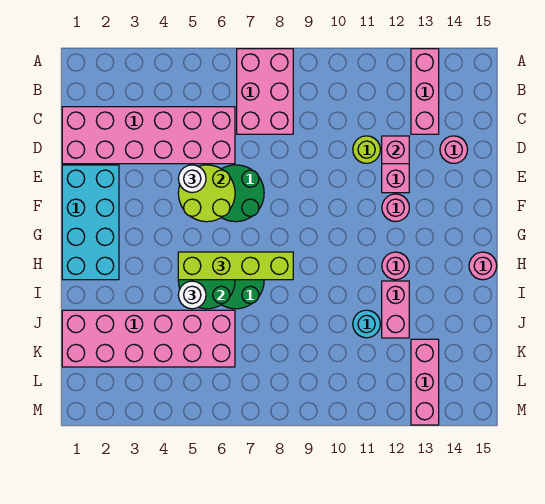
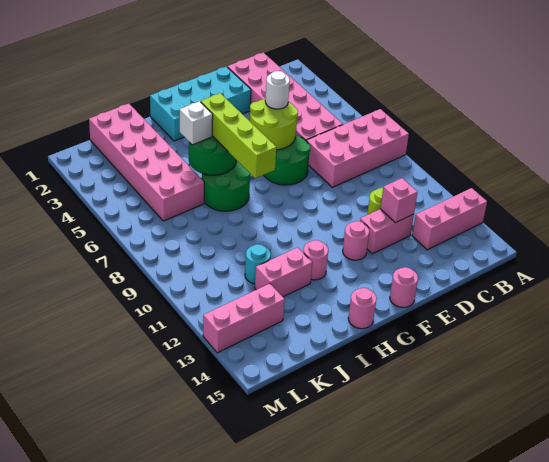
pink 2x3 brick [237,49,293,134] -> pink 2x4 brick [306,109,409,187]
pink 1x1 round brick [440,136,468,163] -> pink 1x1 round brick moved to [390,267,418,307]
white 1x1 round brick [178,281,206,309] -> white 1x1 brick [180,101,213,145]

